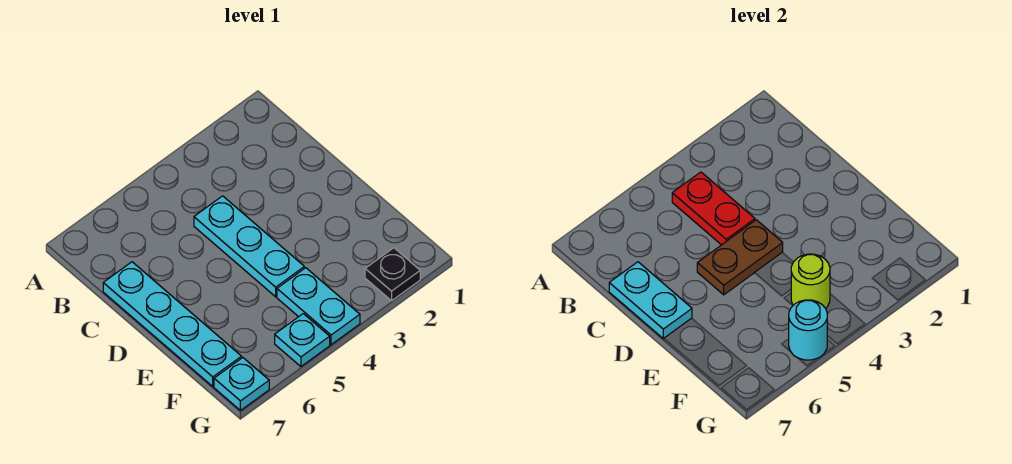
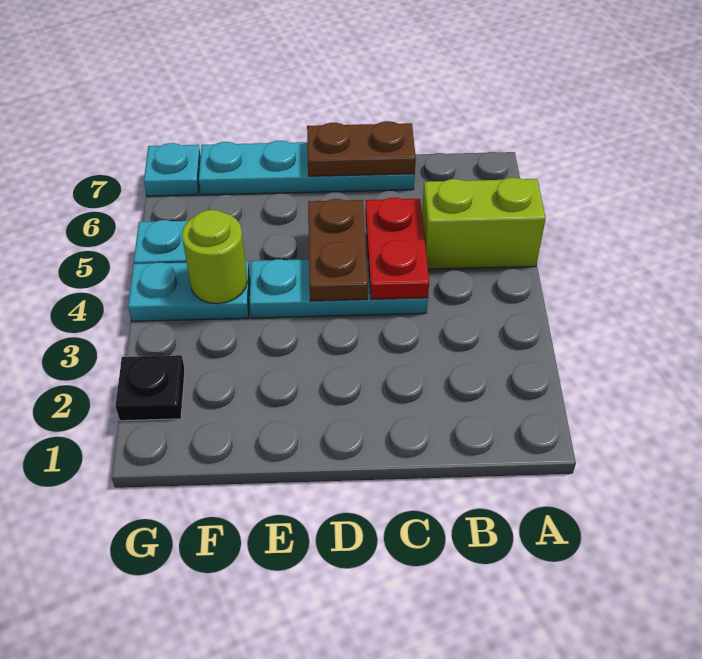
none -> lime 1x2 brick [422,178,546,269]
red 1x2 plate [672,172,755,245] -> red 1x2 plate turned to [365,198,429,300]
cyan 1x2 plate [609,262,692,339] -> brown 1x2 plate [307,121,416,176]
cyan 1x1 round brick [789,300,827,360] -> none

